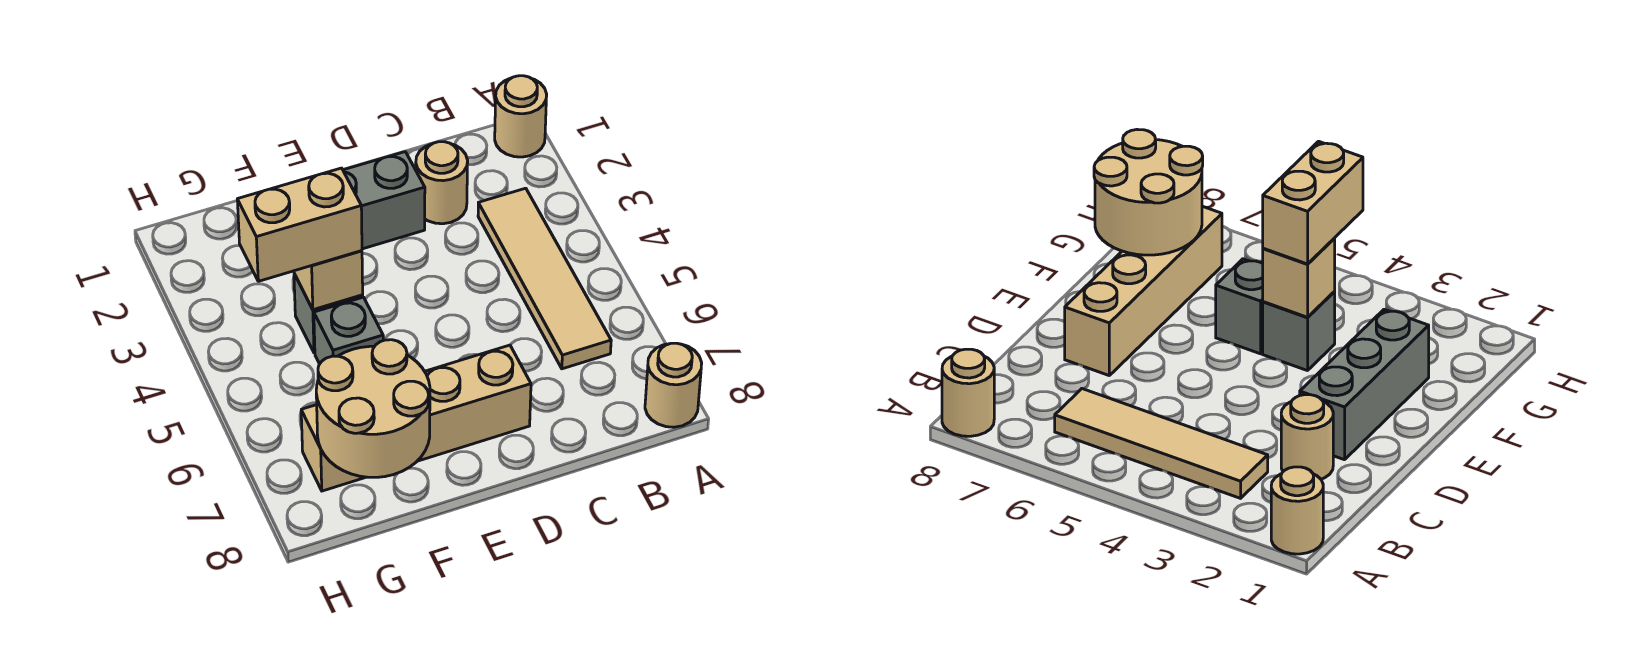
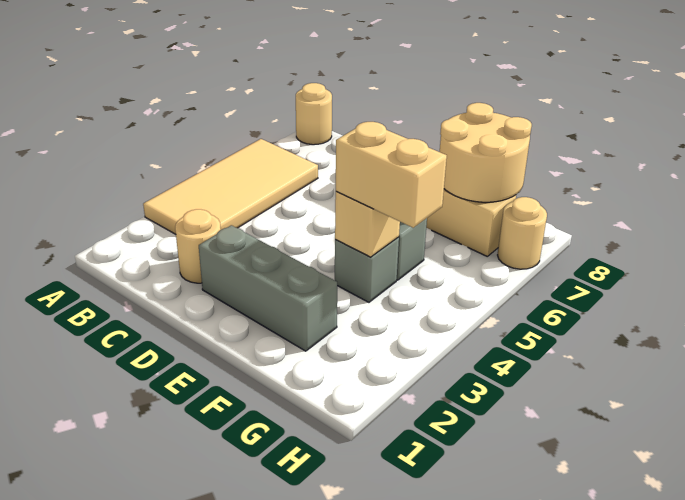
tan 1x1 round brick [495,76,547,157] -> tan 1x1 round brick moved to [498,197,547,269]
tan 1x4 tile [478,188,611,369] -> tan 2x4 tile [143,139,318,234]

